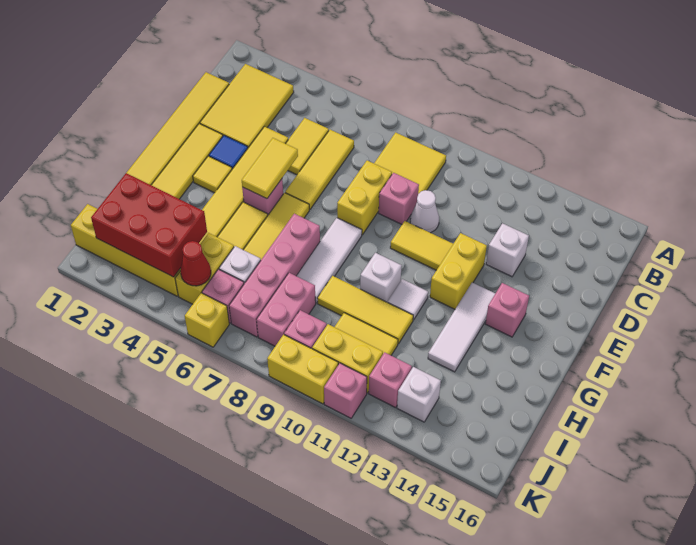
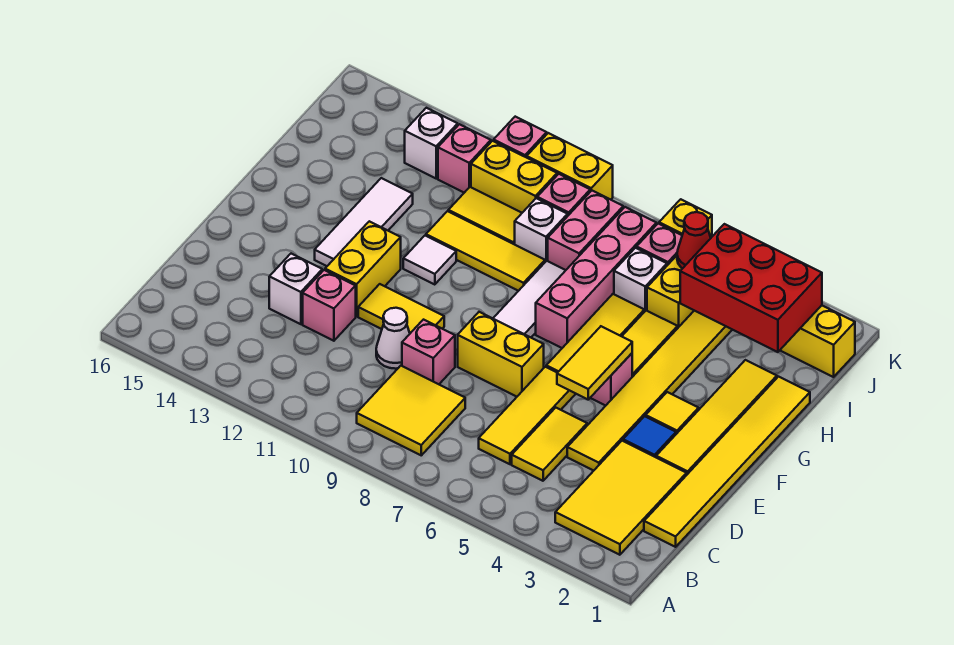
yellow 1x2 brick [337,160,392,235] -> yellow 1x2 brick turned to [458,312,544,397]
pink 1x1 brick [485,283,529,337] -> pink 1x1 brick moved to [303,270,356,341]
white 1x1 brick [360,253,402,302] -> white 1x1 brick moved to [515,198,568,262]

